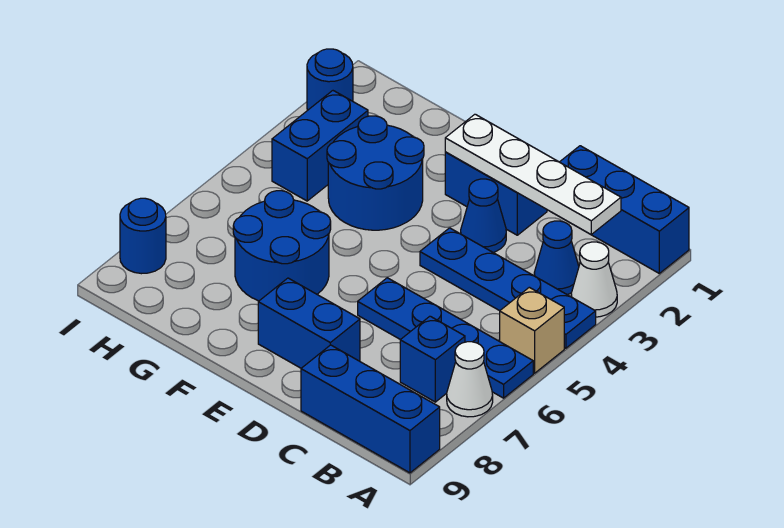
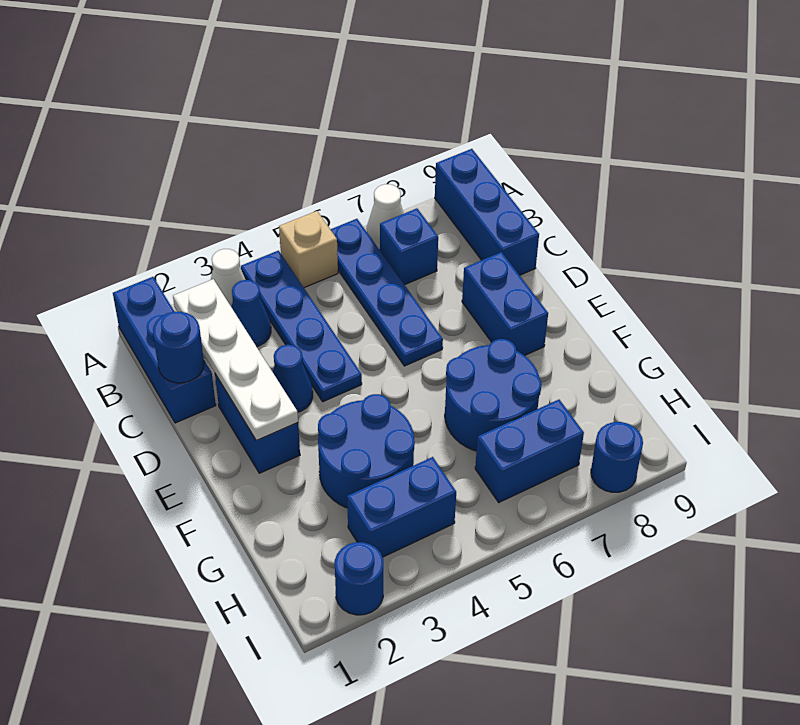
none -> blue 1x1 round brick [153,312,204,383]
none -> blue 1x2 brick [475,400,584,502]

